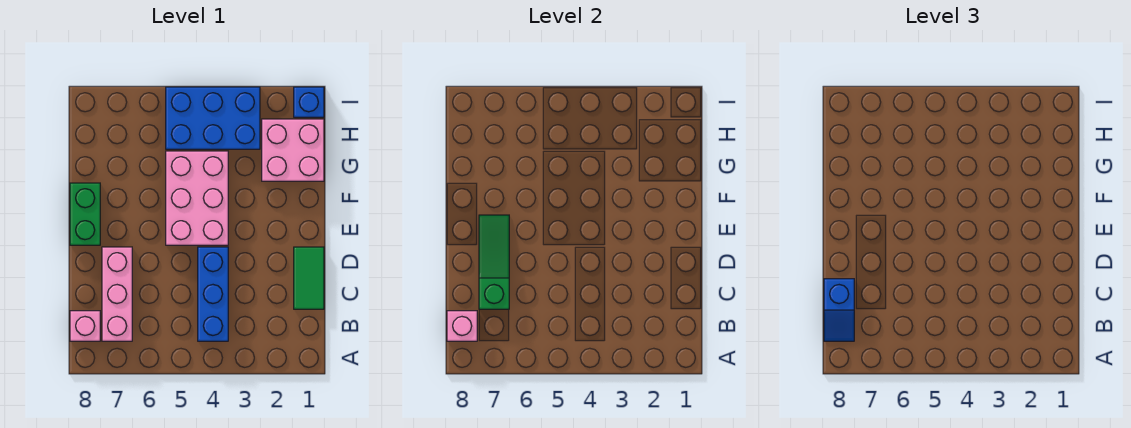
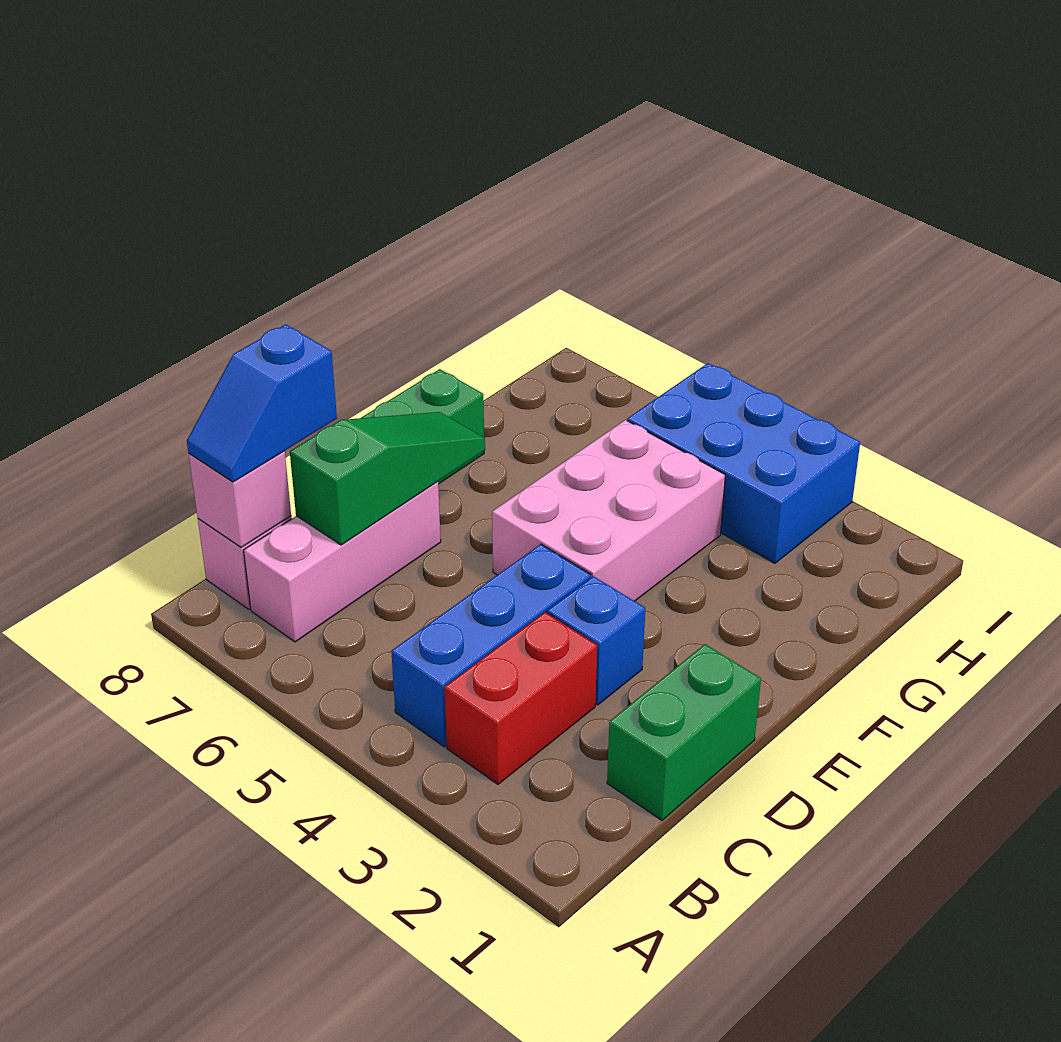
none -> red 1x2 brick [445,612,597,784]
green 1x2 tile [294,247,324,309] -> green 1x2 brick [607,644,761,820]
pink 2x2 brick [262,119,324,181] -> none
blue 1x1 brick [294,87,324,117] -> blue 1x1 brick moved to [547,576,645,705]

